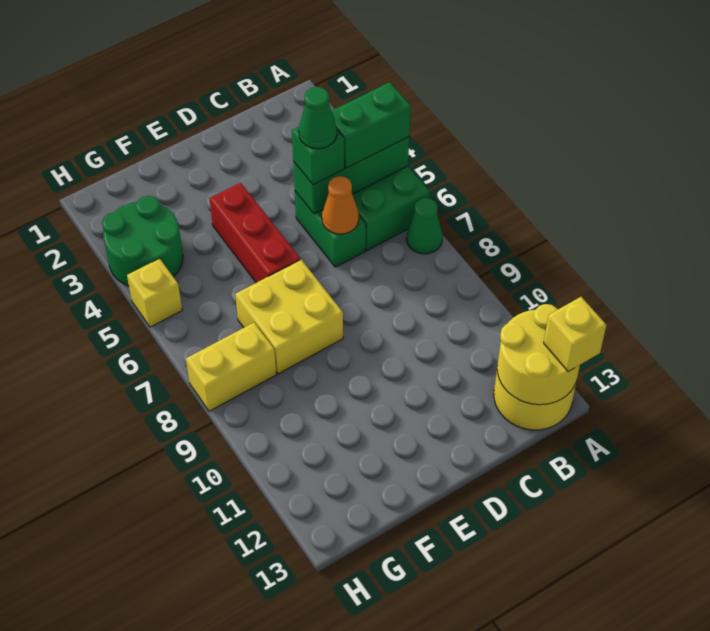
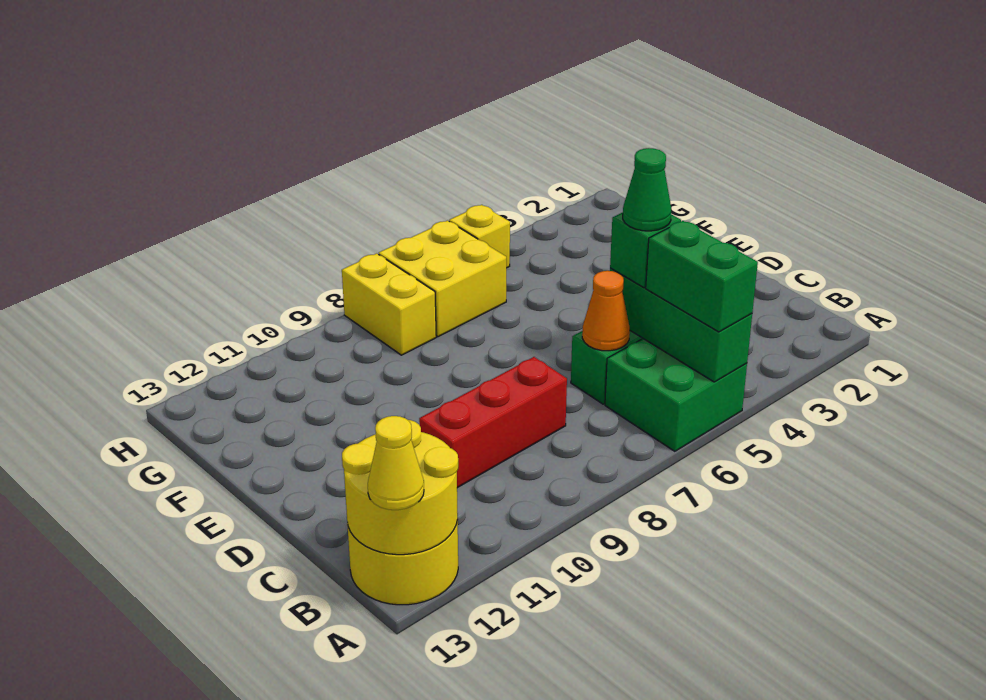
green 1x1 cone [406,198,443,254] -> none
yellow 1x1 brick [544,297,606,371] -> yellow 1x1 cone [368,416,424,510]
red 1x3 brick [210,183,300,283] -> red 1x3 brick moved to [419,357,567,488]
yellow 2x2 brick [235,260,343,374] -> yellow 2x2 brick moved to [379,221,506,337]
green 2x2 round brick [102,196,183,286] -> none

